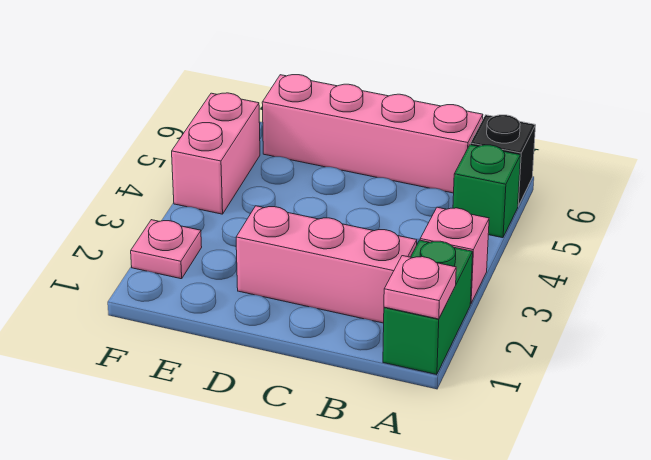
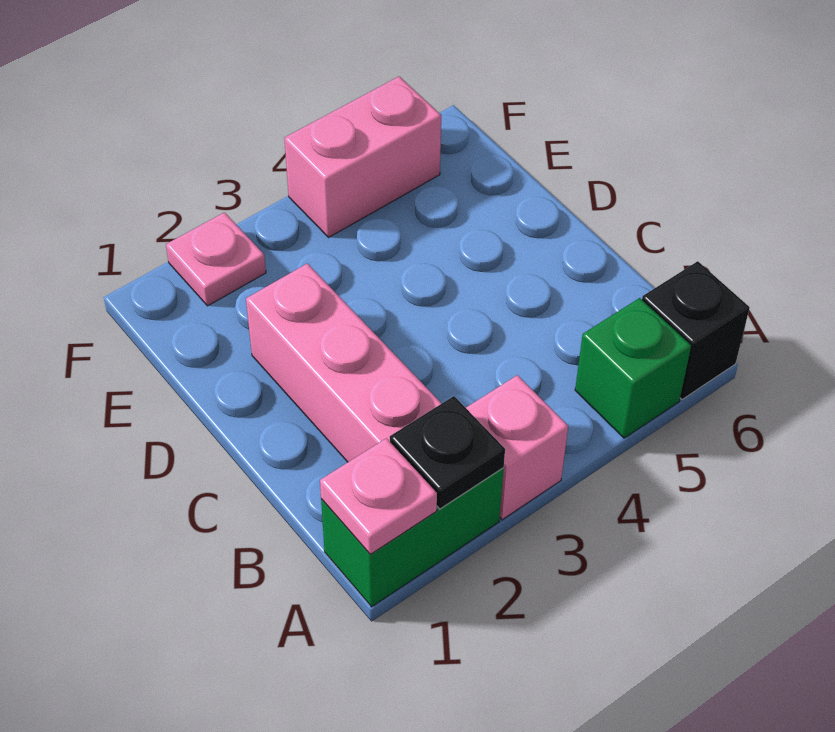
none -> black 1x1 plate [390,396,505,509]
pink 1x4 brick [262,75,483,193] -> none

